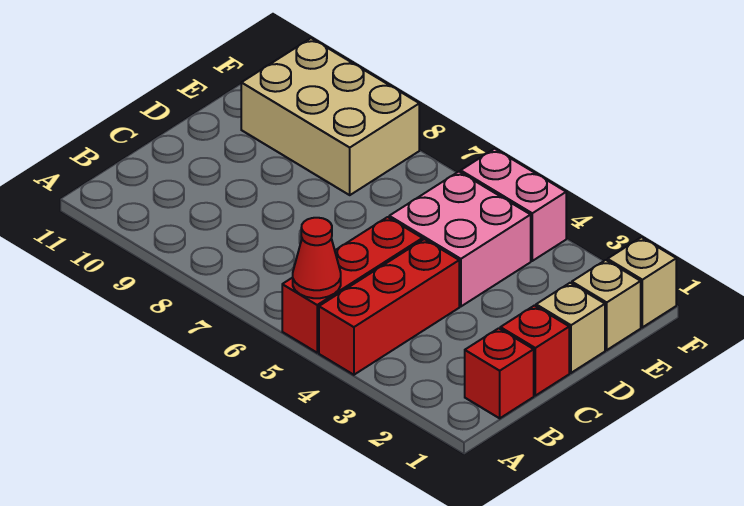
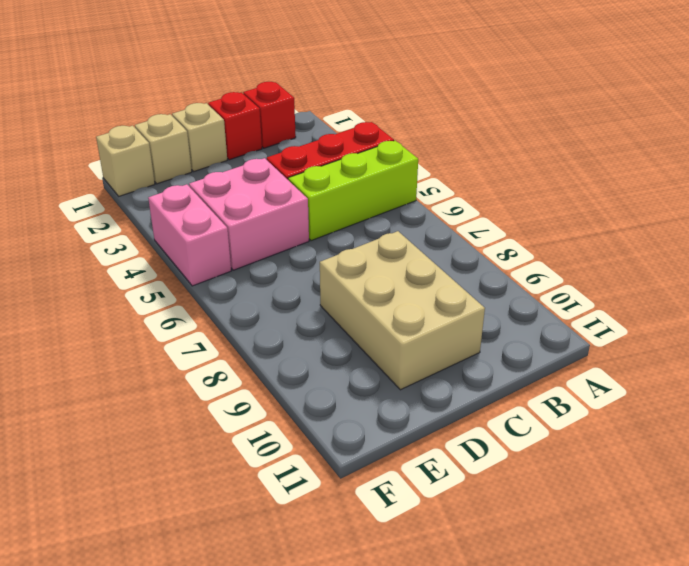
red 1x3 brick [282,217,423,353] -> lime 1x3 brick [288,141,418,241]
red 1x1 cone [293,218,341,298] -> none
tan 2x3 brick [241,38,419,195] -> tan 2x3 brick moved to [320,231,485,390]

